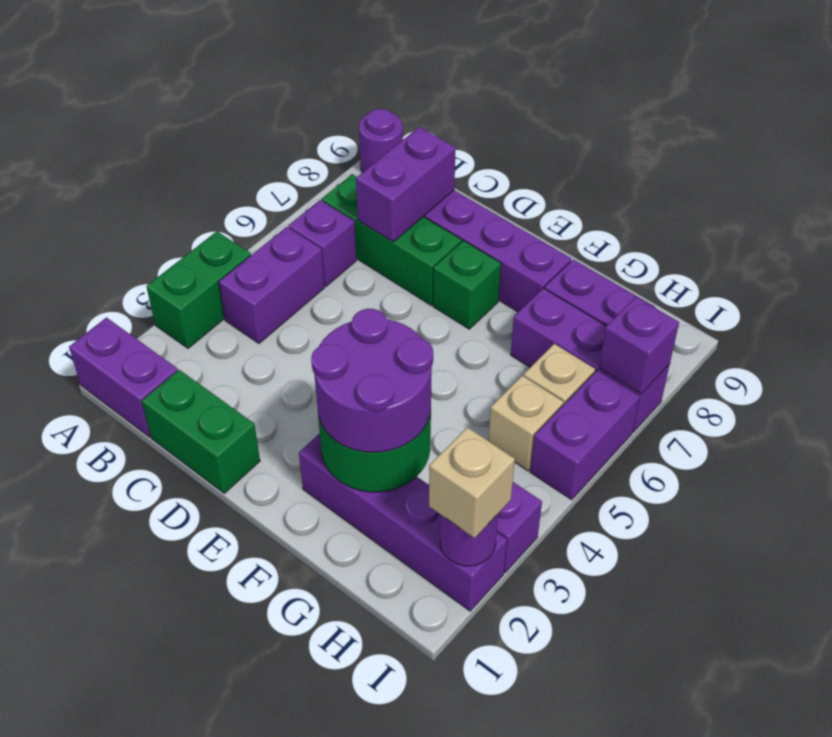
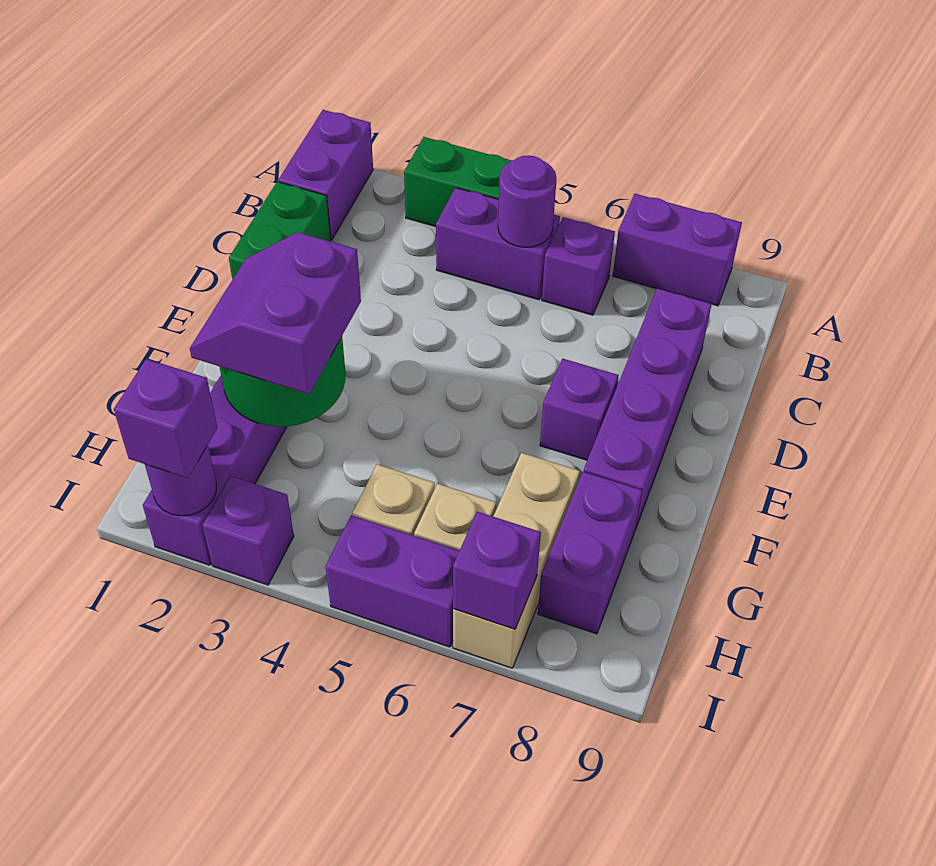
purple 1x1 round brick [359,109,403,172] -> purple 1x1 round brick moved to [498,155,557,247]
green 1x3 brick [322,174,462,305] -> none
purple 1x2 brick [356,127,456,242] -> purple 1x2 brick moved to [613,194,742,306]
green 1x1 brick [433,241,501,329] -> purple 1x1 brick [540,359,619,460]
purple 2x2 round brick [311,309,433,452] -> purple 2x2 slope [190,232,361,394]
purple 1x3 brick [511,288,670,432] -> tan 1x3 brick [453,453,580,668]
tan 1x1 brick [429,427,515,538] -> purple 1x1 brick [114,359,217,478]

